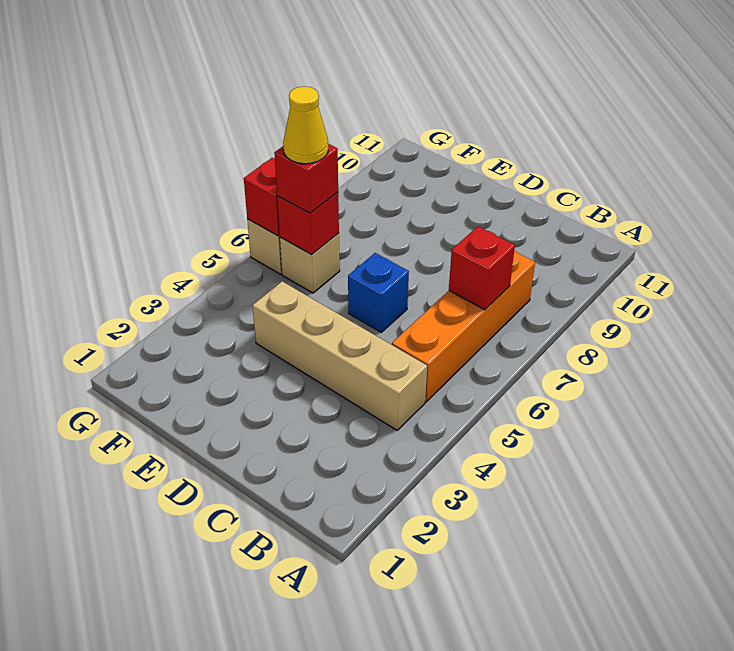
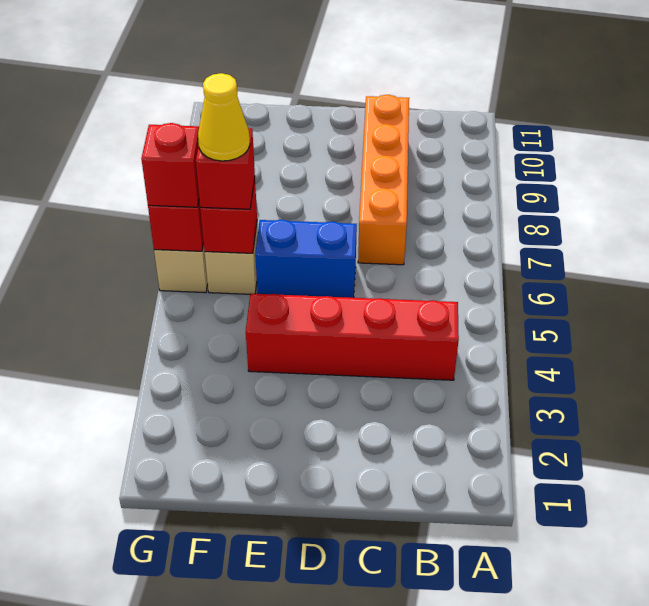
tan 1x4 brick [253,281,427,430] -> red 1x4 brick [246,294,459,380]
orange 1x4 brick [392,250,535,402] -> orange 1x4 brick moved to [358,95,409,265]
red 1x1 brick [449,227,515,310] -> red 1x1 brick moved to [141,123,199,207]
blue 1x1 brick [348,253,409,332] -> blue 1x2 brick [255,219,357,298]

